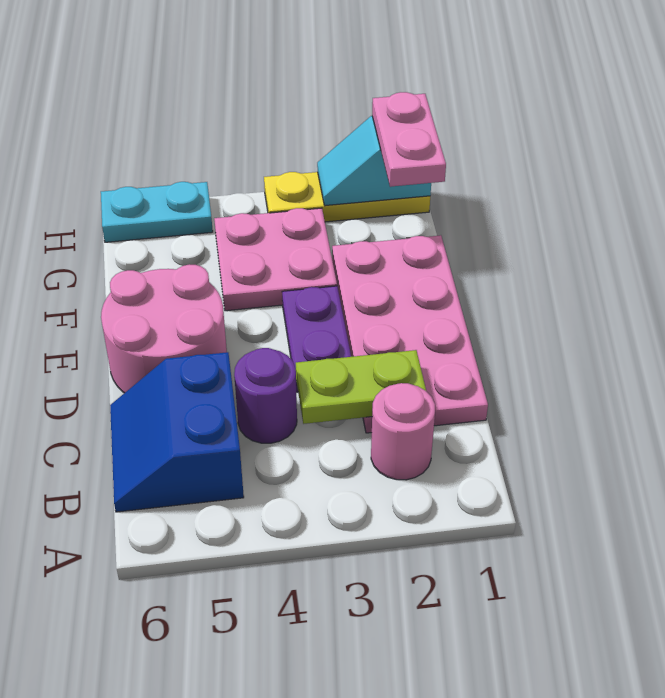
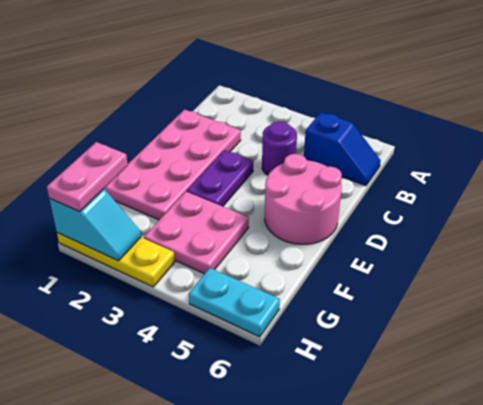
pink 1x1 round brick [371,383,435,480] -> none
blue 2x2 slope [110,352,244,512] -> blue 1x2 slope [304,112,381,186]
lime 1x2 plate [296,350,426,424] -> none

